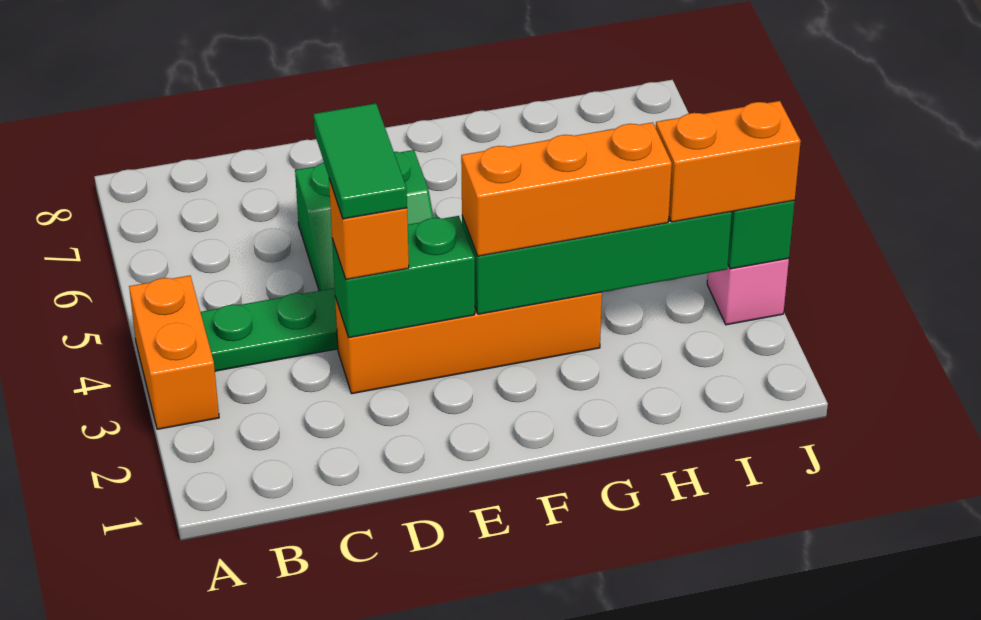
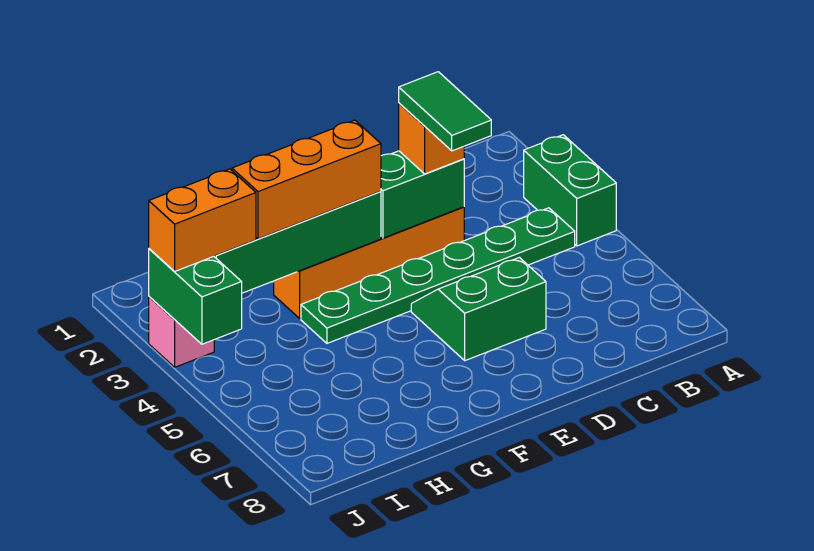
orange 1x2 brick [129,276,219,429] -> green 1x2 brick [524,135,616,246]

